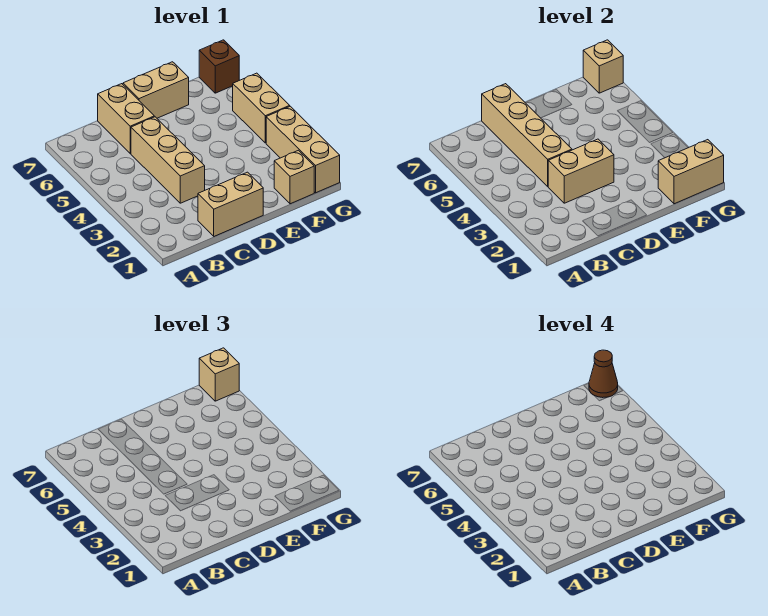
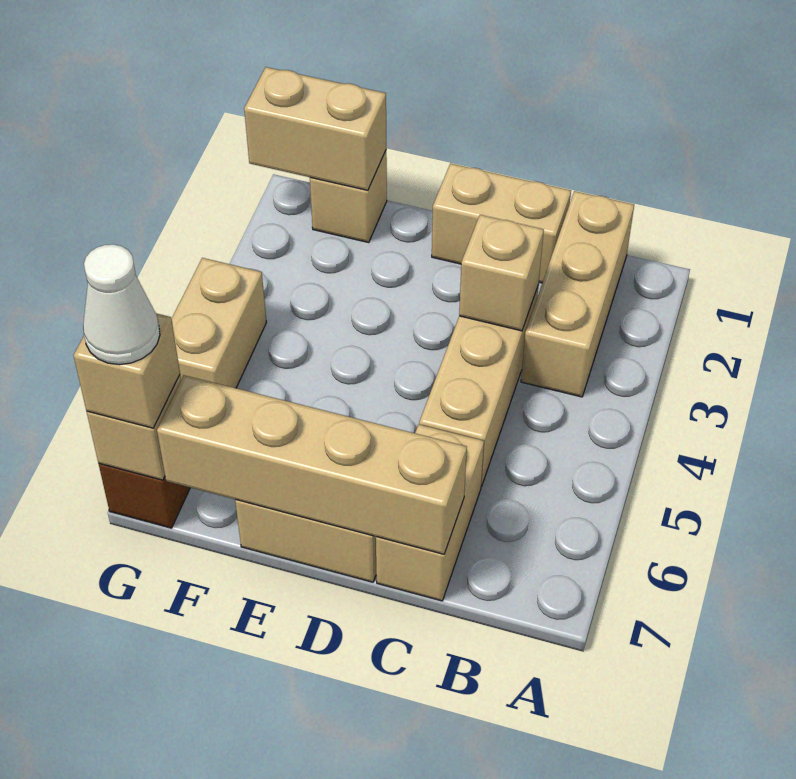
tan 1x2 brick [548,139,614,203] -> tan 1x1 brick [459,215,544,331]
tan 1x4 brick [482,84,572,186] -> tan 1x4 brick turned to [157,375,467,554]
tan 1x3 brick [266,106,340,193] -> tan 1x3 brick moved to [521,191,634,397]
brown 1x1 cone [589,350,618,398] -> white 1x1 cone [83,244,160,365]

